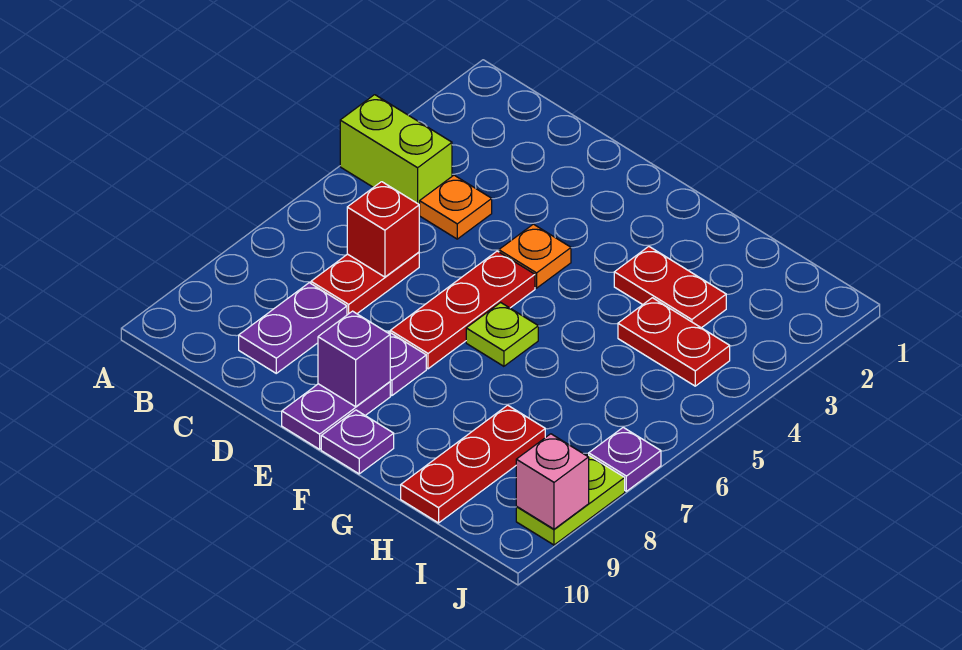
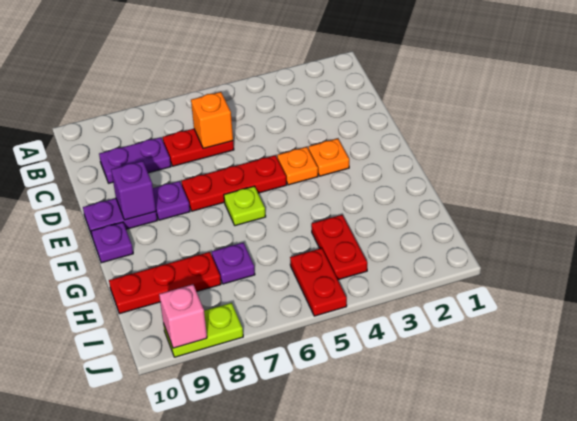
lime 1x2 brick [340,95,452,213] -> none
orange 1x1 plate [419,175,492,239] -> orange 1x1 plate moved to [309,139,349,176]
red 1x1 brick [347,182,419,277] -> orange 1x1 brick [191,92,233,149]
red 1x2 plate [614,247,726,328] -> red 1x2 plate moved to [290,248,347,316]
purple 1x1 plate [589,427,661,491] -> purple 1x1 plate moved to [212,243,255,284]

